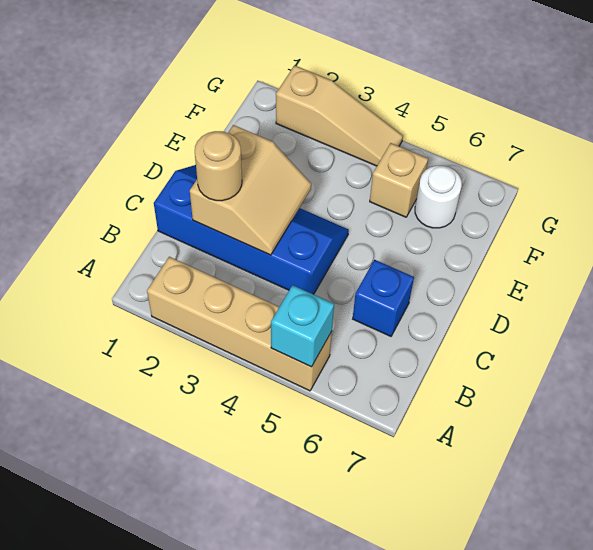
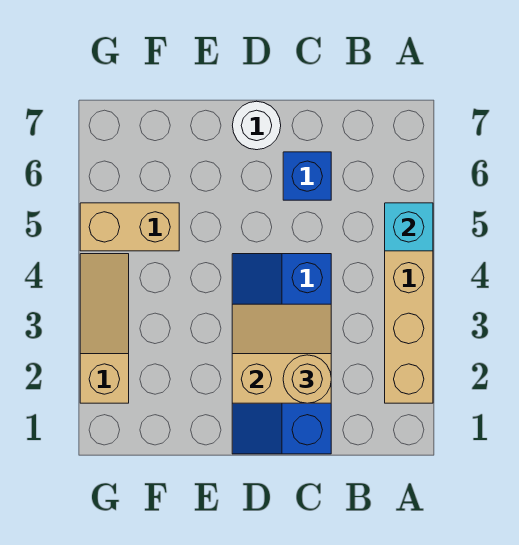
tan 1x1 brick [370,143,428,217] -> tan 1x2 brick [80,203,179,251]
white 1x1 round brick [415,166,462,228] -> white 1x1 round brick moved to [232,101,281,150]

